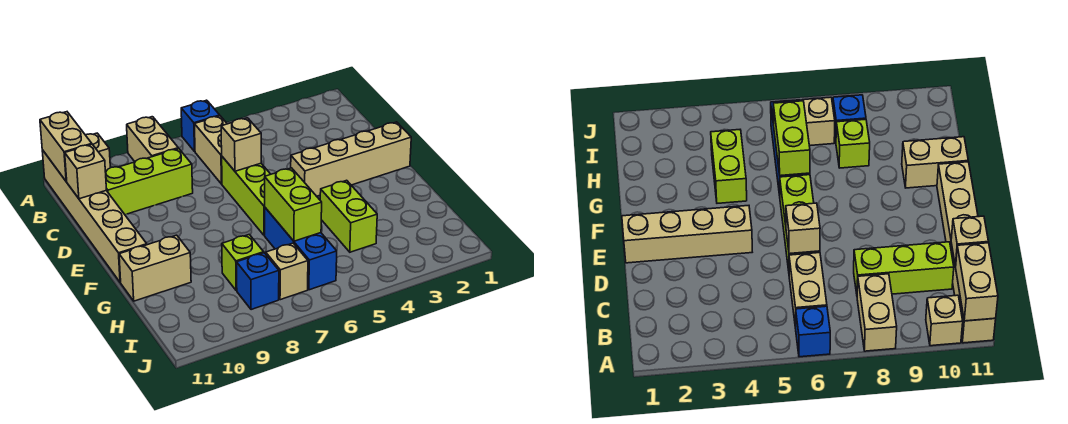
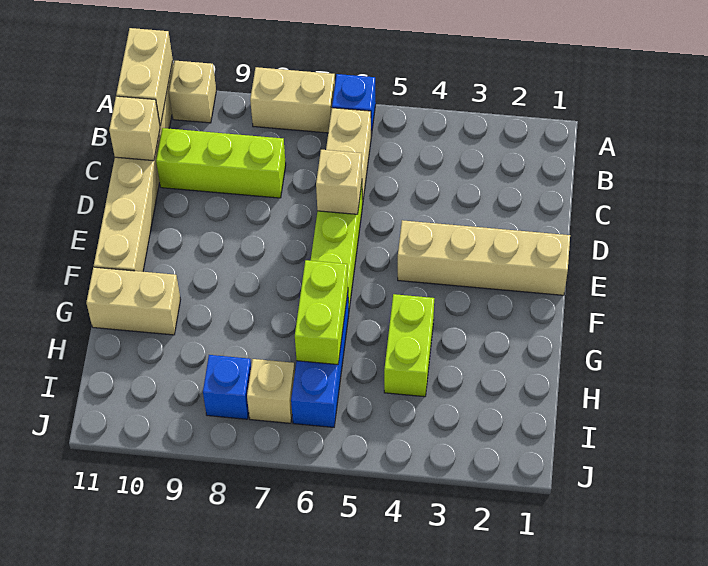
tan 1x2 brick [127,117,178,162] -> tan 1x2 brick turned to [250,67,335,133]
lime 1x1 brick [222,235,264,291] -> none

